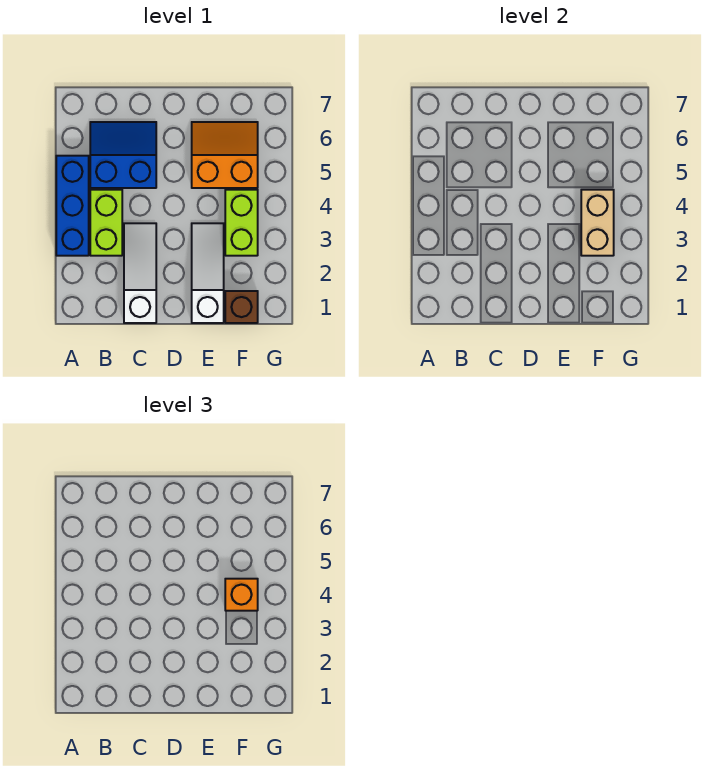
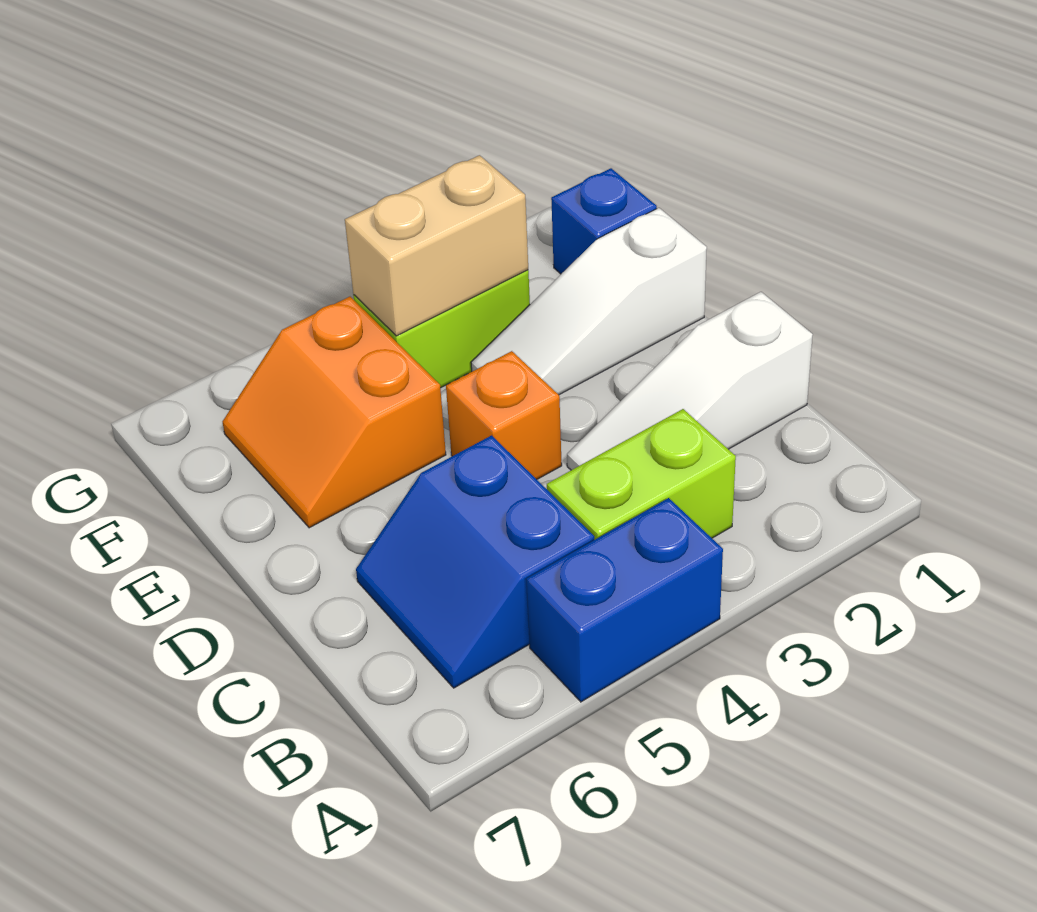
blue 1x3 brick [56,156,89,256] -> blue 1x2 brick [526,498,723,702]
brown 1x1 brick [225,291,258,323] -> blue 1x1 brick [551,168,657,274]
orange 1x1 brick [225,579,258,611] -> orange 1x1 brick moved to [446,351,562,479]

